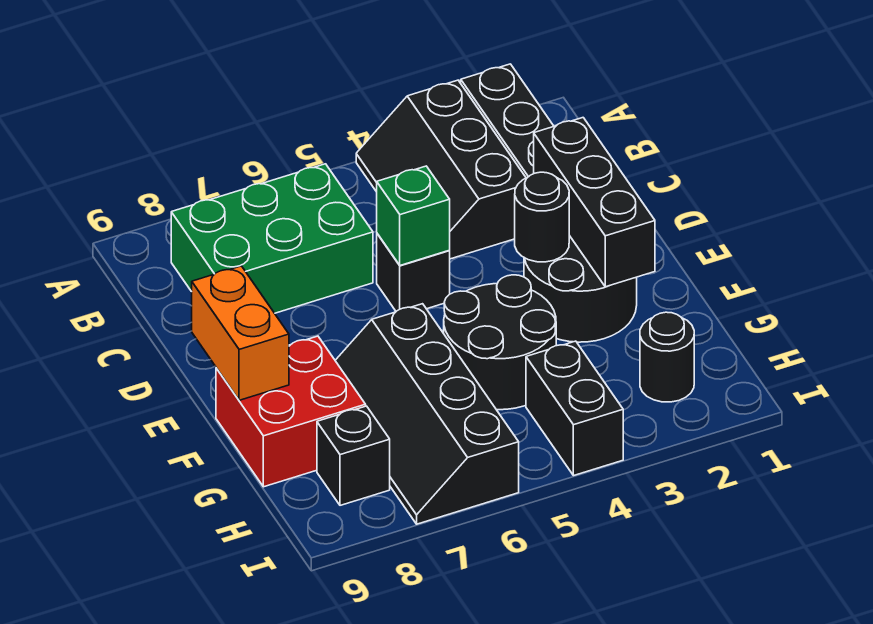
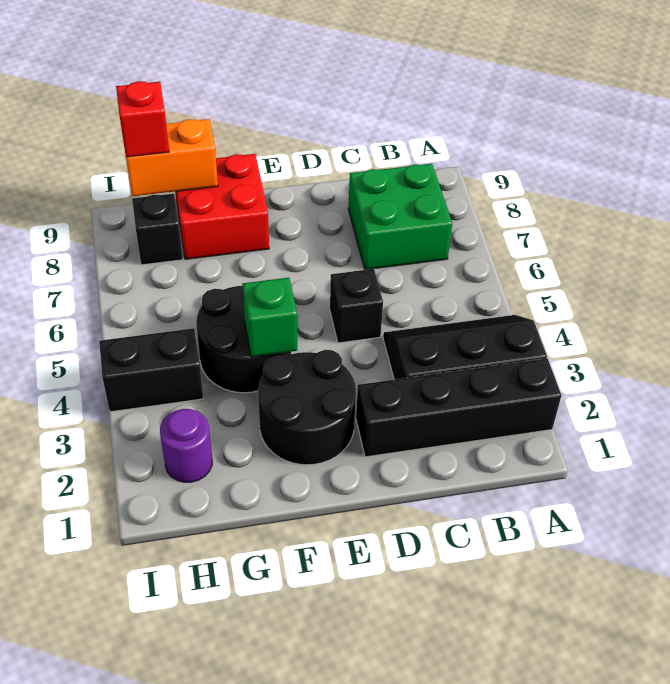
green 2x3 brick [171,164,373,313] -> green 2x2 brick [348,164,452,270]
black 1x3 brick [534,118,655,287] -> none
green 1x1 brick [377,166,450,265] -> green 1x1 brick moved to [242,278,297,357]
black 1x1 round brick [515,172,569,262] -> none
orange 1x2 brick [192,266,289,400] -> orange 1x2 brick moved to [126,119,218,196]
black 2x4 slope [335,304,519,524] -> none
black 1x1 round brick [640,312,694,402] -> purple 1x1 round brick [160,409,212,482]
none -> red 1x1 brick [116,81,169,157]

